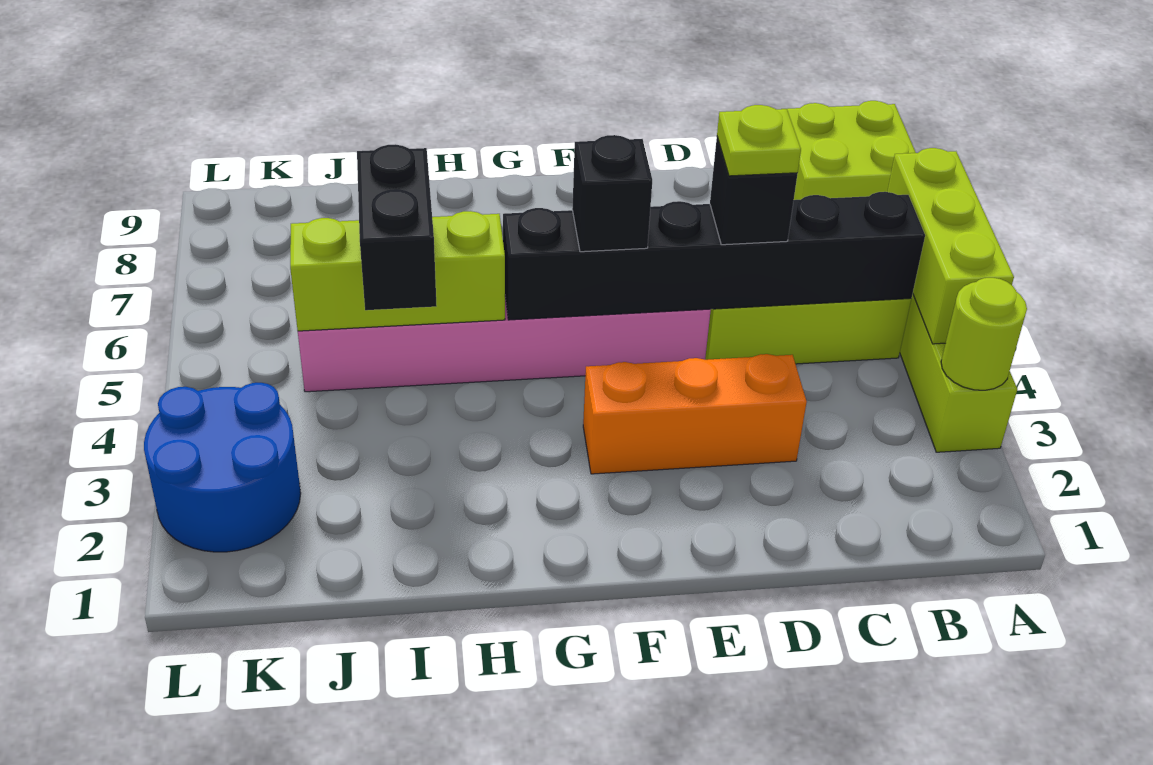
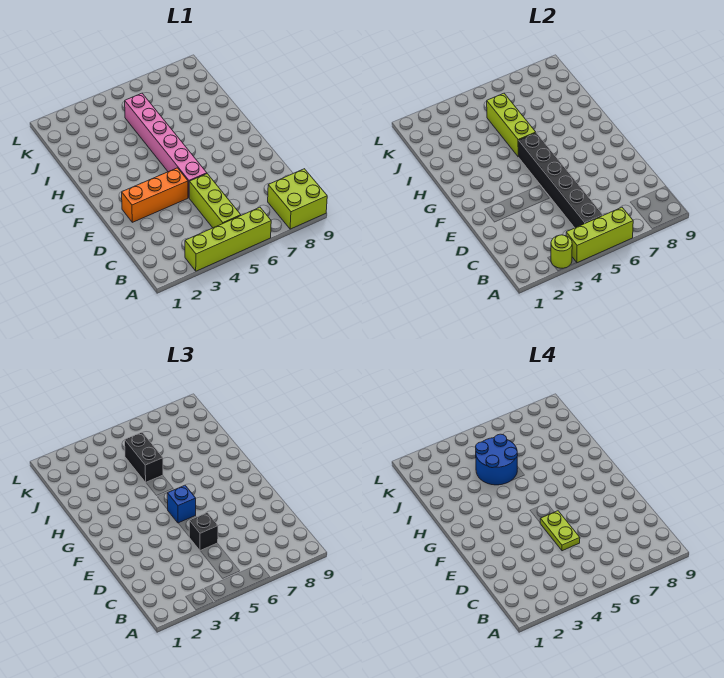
orange 1x3 brick [583,354,807,474] -> orange 1x3 brick turned to [122,168,188,222]
lime 1x1 plate [717,105,801,176] -> lime 1x2 plate [540,511,580,551]
black 1x1 brick [572,135,652,252] -> blue 1x1 brick [167,485,196,523]
black 1x2 brick [357,144,437,310] -> black 1x2 brick turned to [125,432,163,482]
blue 2x2 round brick [144,383,301,552] -> blue 2x2 round brick moved to [476,434,517,485]

